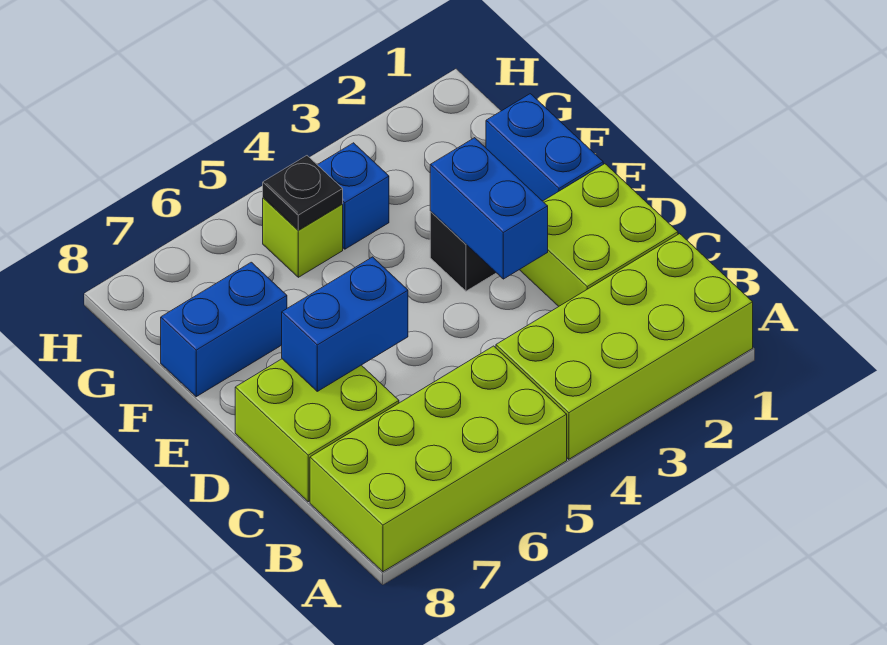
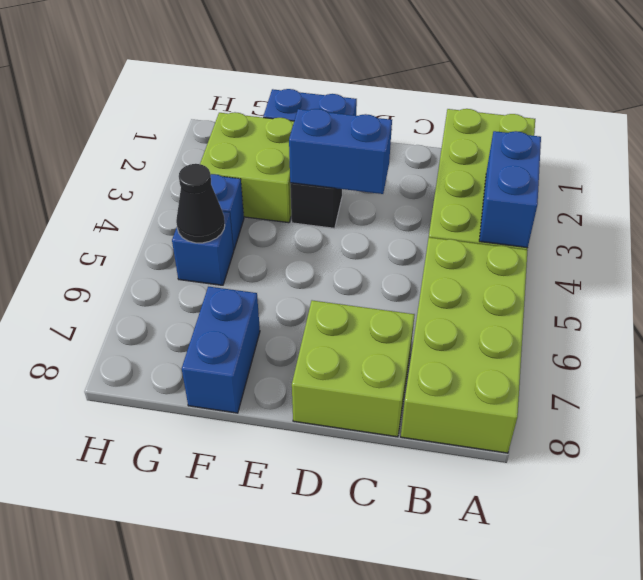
lime 2x2 brick [520,164,678,306] -> lime 2x2 brick moved to [200,112,294,223]
blue 1x2 brick [282,257,408,391] -> blue 1x2 brick moved to [479,131,541,248]
lime 1x1 brick [263,198,343,277] -> blue 1x1 brick [172,212,234,285]
black 1x1 plate [263,156,343,230] -> black 1x1 cone [176,164,225,243]

